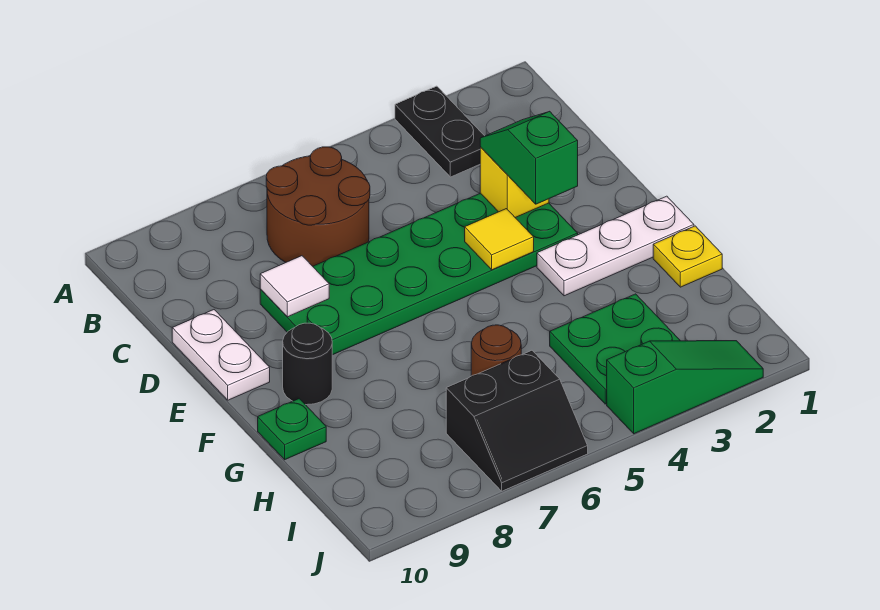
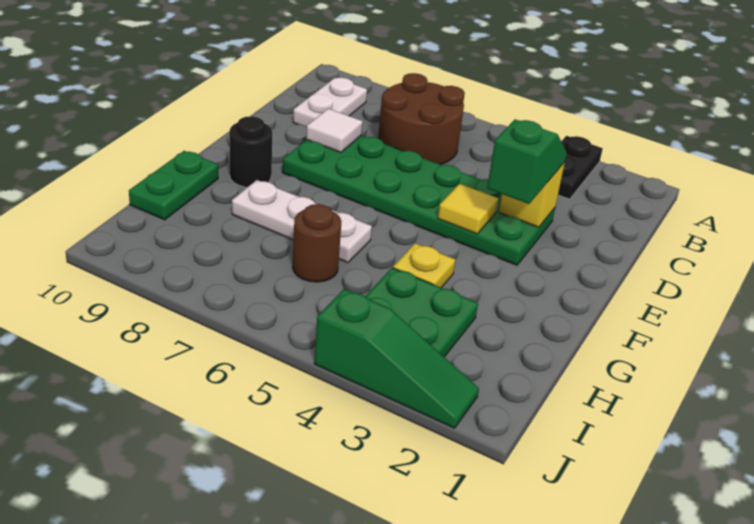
white 1x2 plate [172,310,270,400] -> white 1x2 plate moved to [293,78,367,127]
white 1x3 plate [537,196,694,296] -> white 1x3 plate moved to [232,180,372,263]
yellow 1x1 plate [653,226,722,287] -> yellow 1x1 plate moved to [393,243,455,288]
green 1x1 plate [258,399,326,460] -> green 1x2 plate [129,151,218,220]
black 2x2 slope [446,350,588,491] -> none

